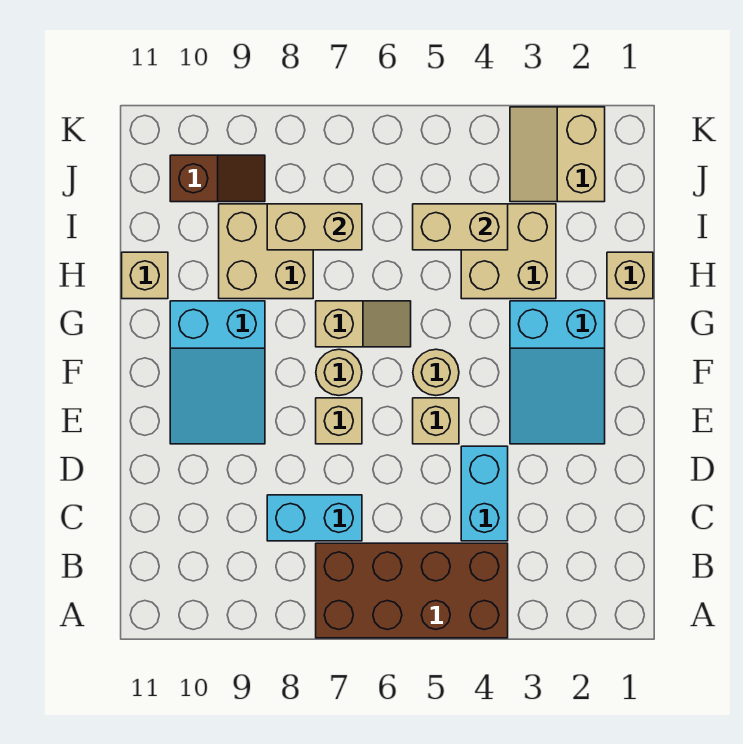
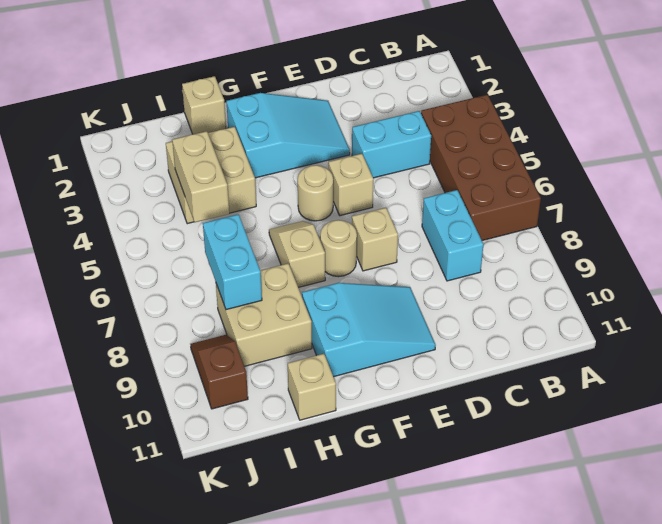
tan 1x2 brick [267,204,362,250] -> cyan 1x2 brick [203,214,262,310]
tan 2x2 slope [510,107,605,202] -> none

